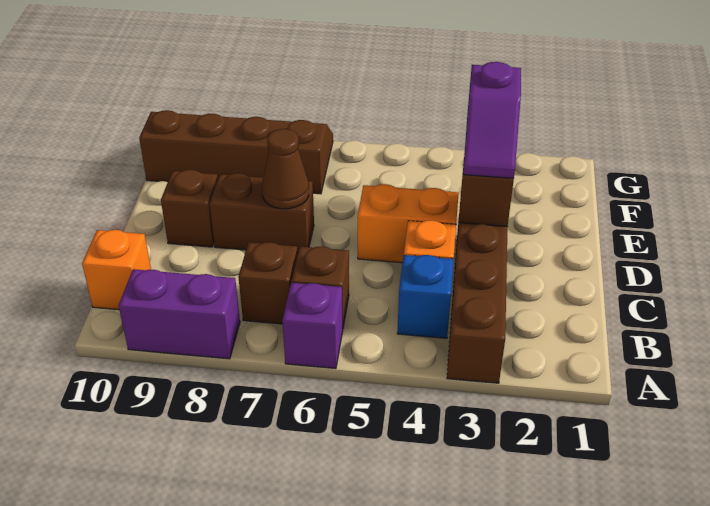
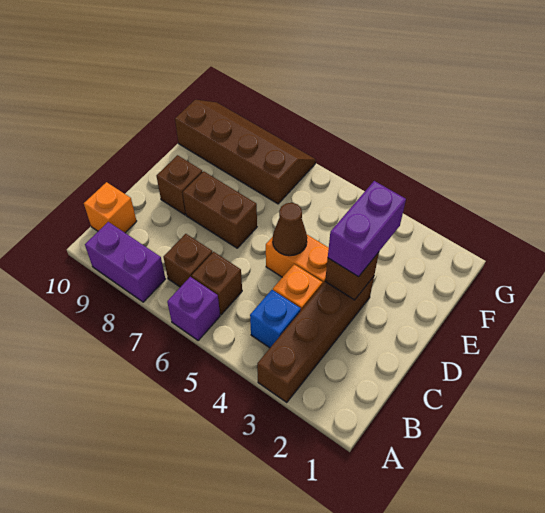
purple 1x2 slope [463,62,521,178] -> purple 1x2 brick [328,181,406,277]
brown 1x1 cone [262,129,309,209] -> brown 1x1 cone moved to [273,203,307,256]

